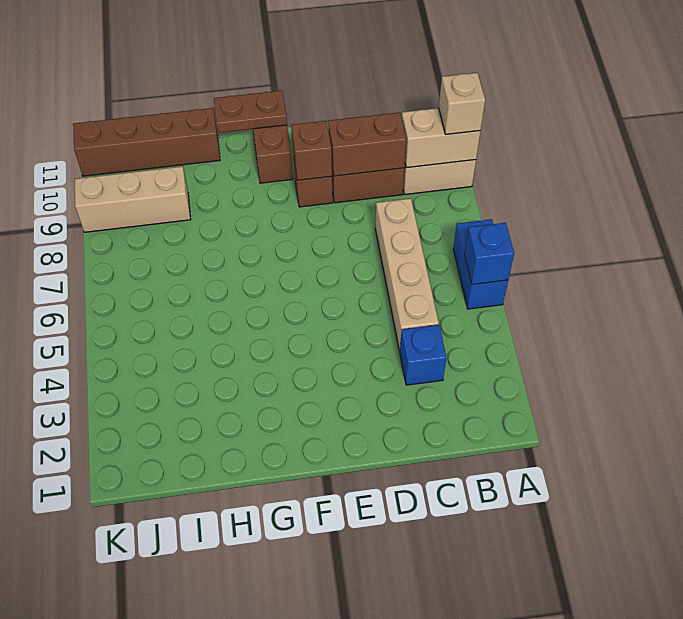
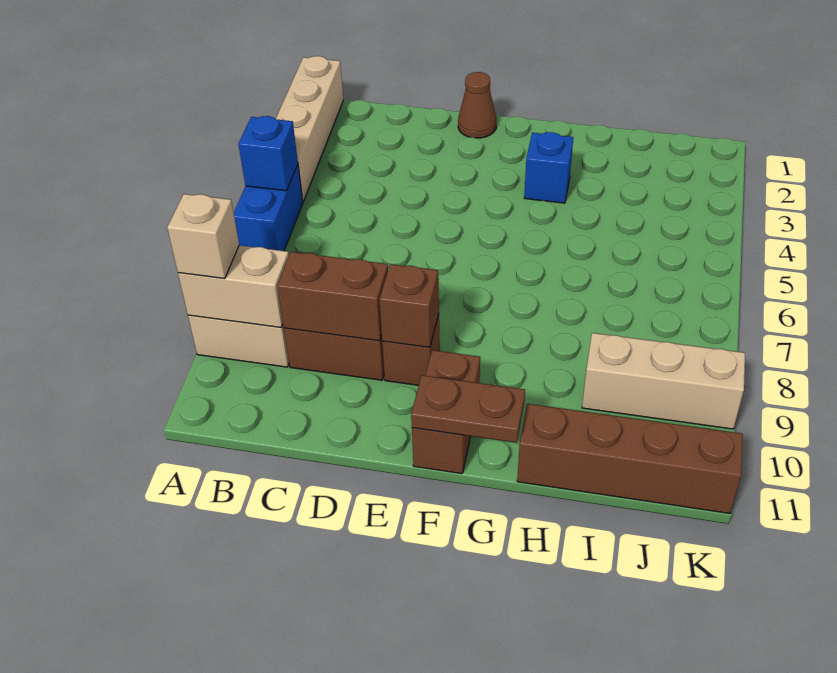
blue 1x1 brick [400,325,446,385] -> blue 1x1 brick moved to [524,132,573,203]
tan 1x4 brick [375,198,439,351] -> tan 1x4 brick moved to [276,56,343,202]
none -> brown 1x1 cone [458,72,496,138]

